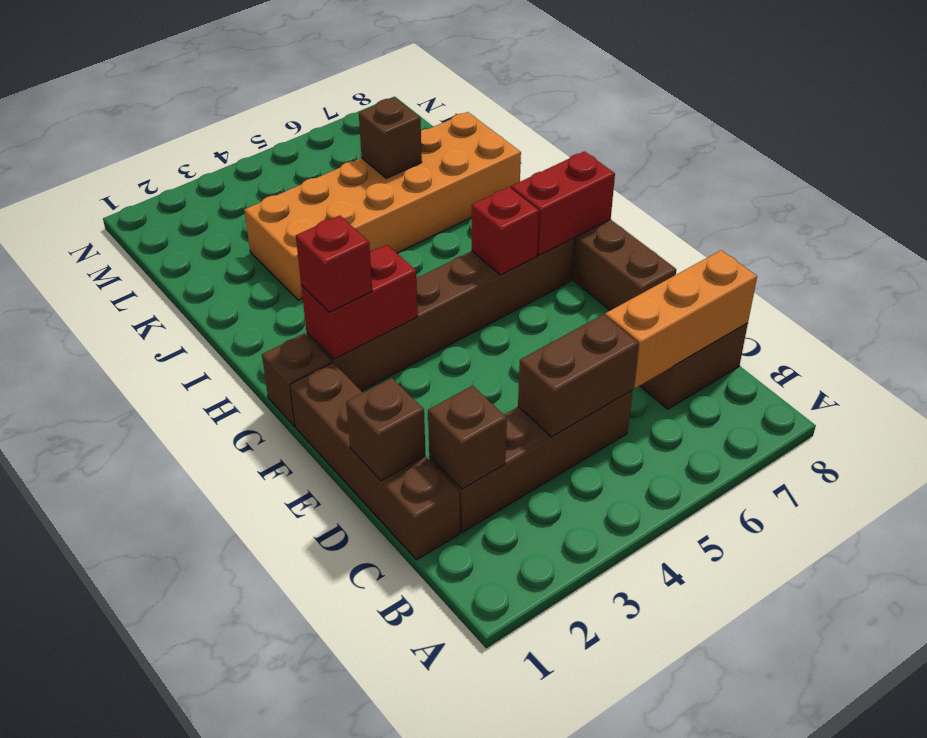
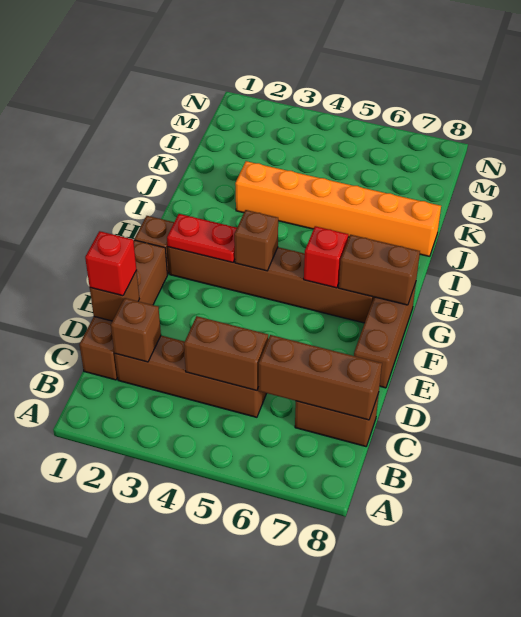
orange 1x3 brick [605,250,757,388] -> brown 1x3 brick [259,335,382,420]
red 1x2 brick [301,245,418,359] -> red 1x2 plate [167,214,237,262]
red 1x1 brick [296,215,372,312] -> red 1x1 brick moved to [85,231,136,296]
red 1x2 brick [511,151,615,255] -> brown 1x2 brick [339,235,420,305]
orange 2x6 brick [244,112,521,300] -> orange 1x6 brick [235,161,441,256]
brown 1x1 brick [359,98,422,178] -> brown 1x1 brick moved to [234,210,278,271]

